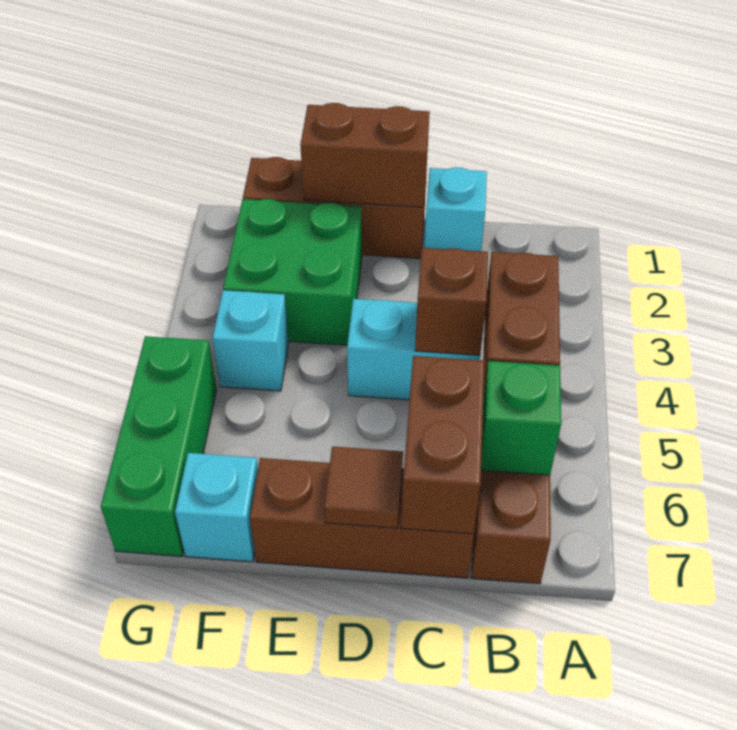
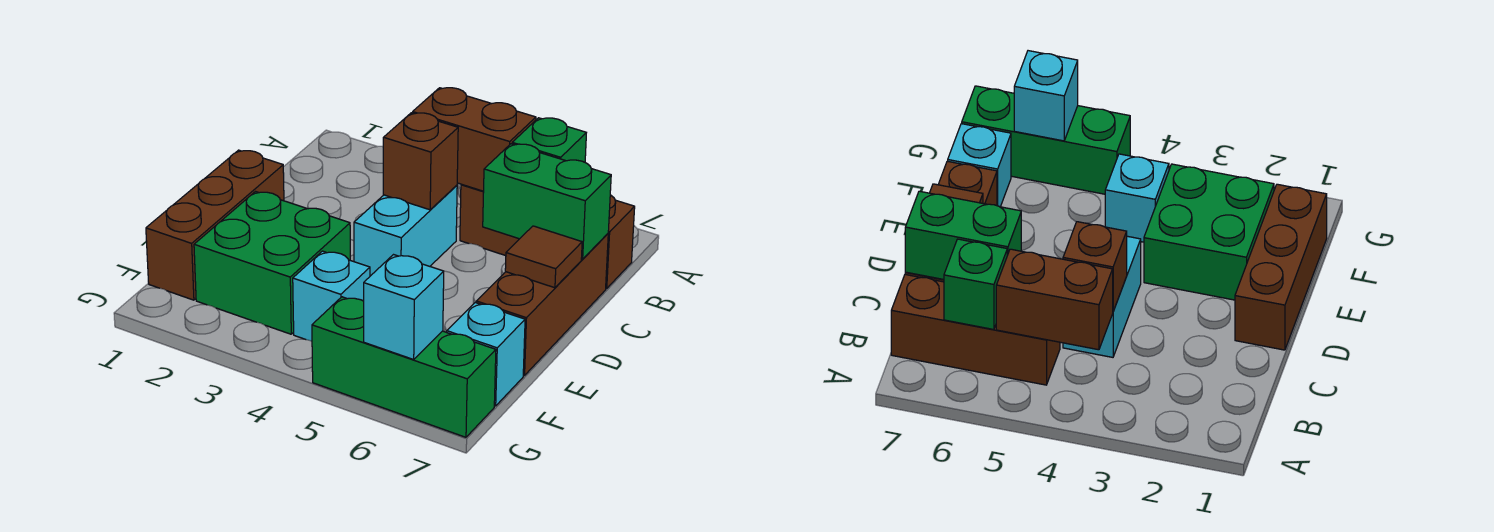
cyan 1x1 brick [424,167,487,251] -> cyan 1x1 brick moved to [364,255,444,359]
brown 1x2 brick [401,356,485,534] -> green 1x2 brick [483,144,611,259]
brown 1x2 brick [300,103,430,207] -> none

